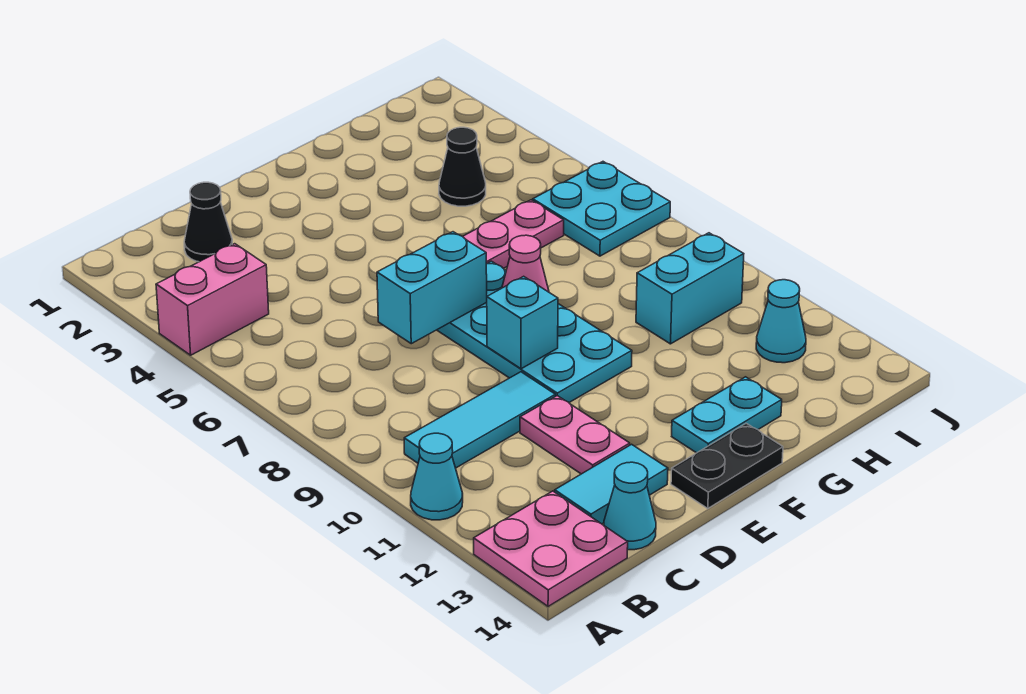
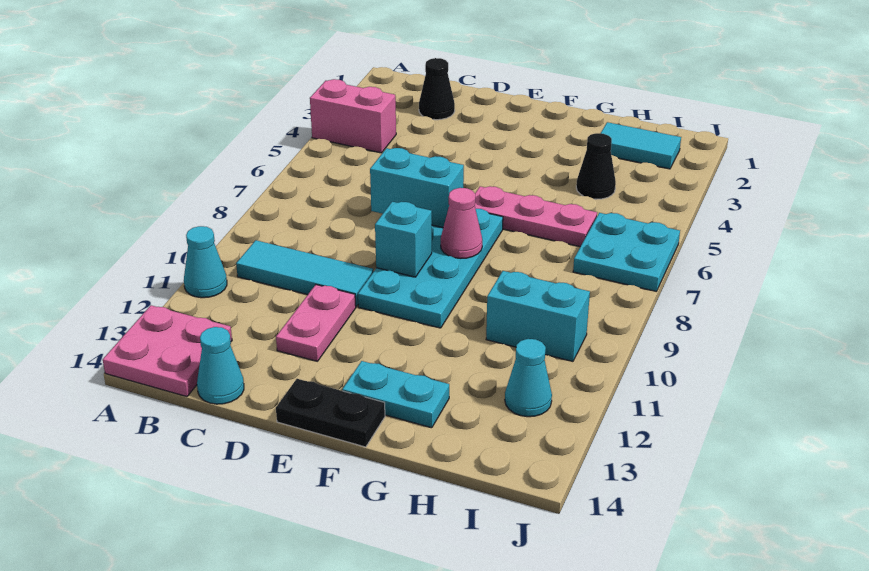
cyan 1x2 tile [555,444,668,524] -> cyan 1x2 tile moved to [601,122,681,169]

